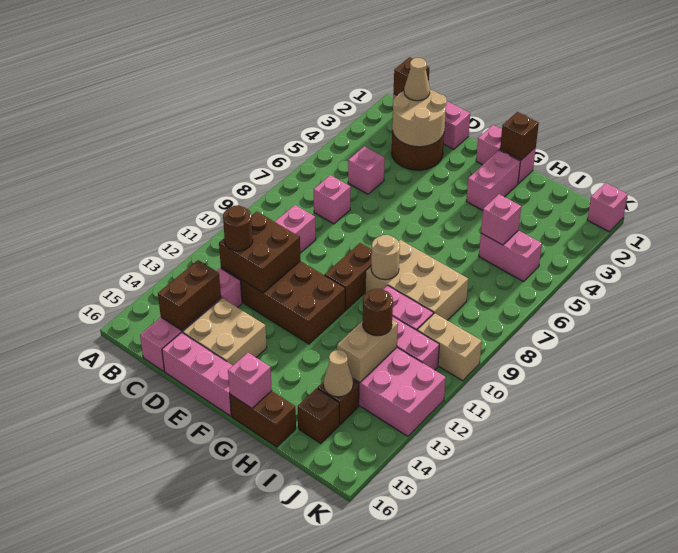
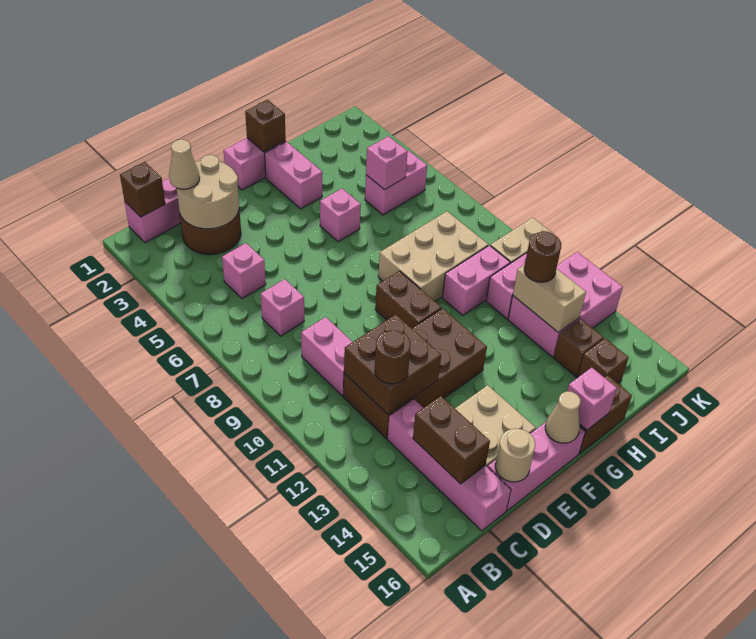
tan 1x1 round brick [371,235,400,280] -> tan 1x1 round brick moved to [495,429,535,482]
tan 1x1 cone [324,350,353,397] -> tan 1x1 cone moved to [545,391,580,443]
pink 1x1 brick [587,183,628,232] -> pink 1x1 brick moved to [320,189,361,242]

